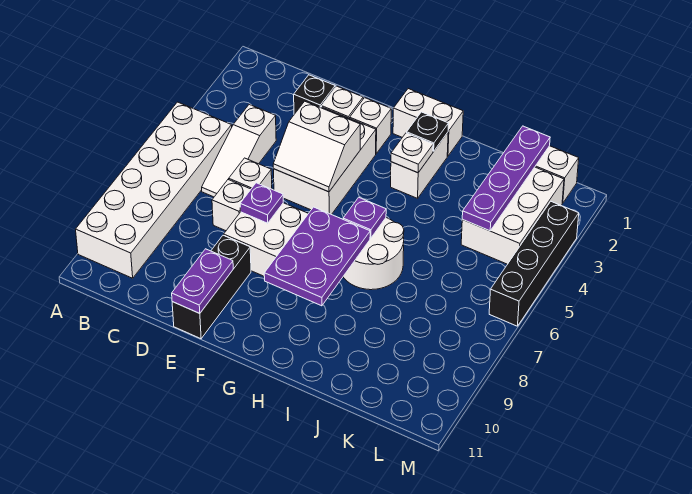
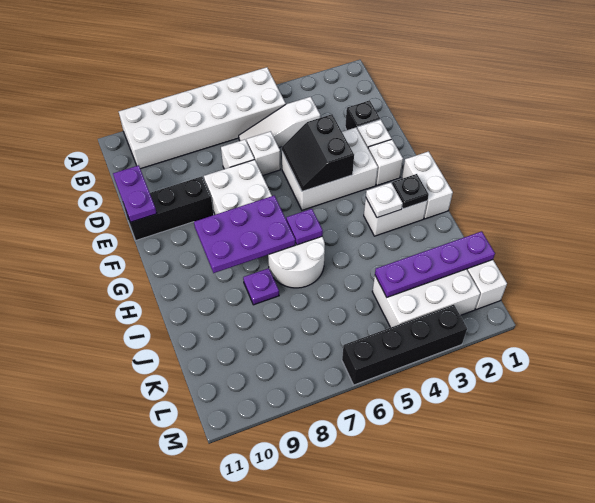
white 2x2 slope [273,101,360,192] -> black 2x2 slope [282,114,354,191]
purple 1x1 plate [240,183,283,223] -> purple 1x1 plate moved to [243,268,279,305]
purple 1x2 plate [172,249,233,314] -> purple 1x2 plate turned to [113,165,157,222]

